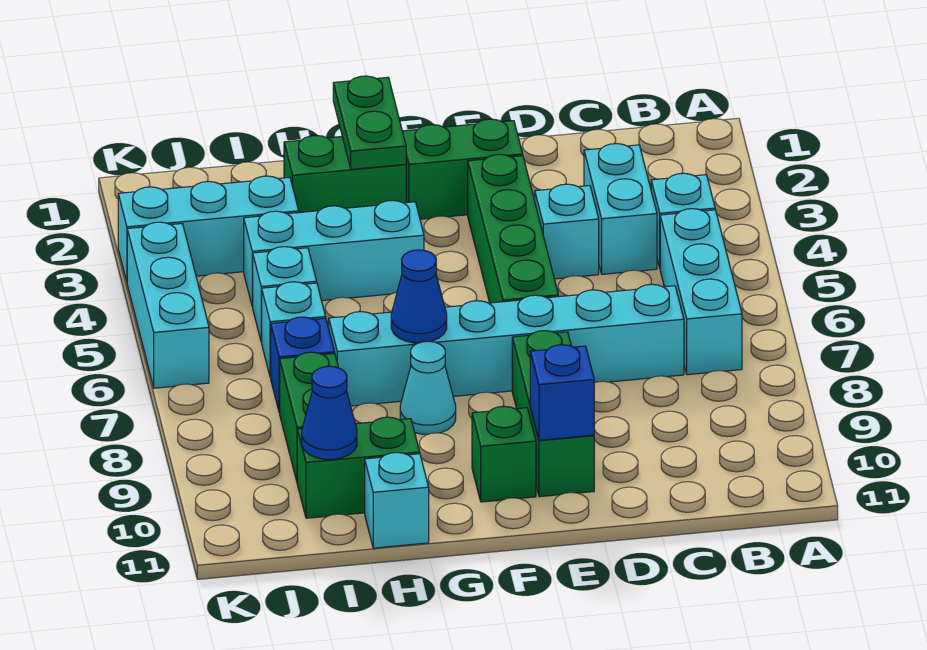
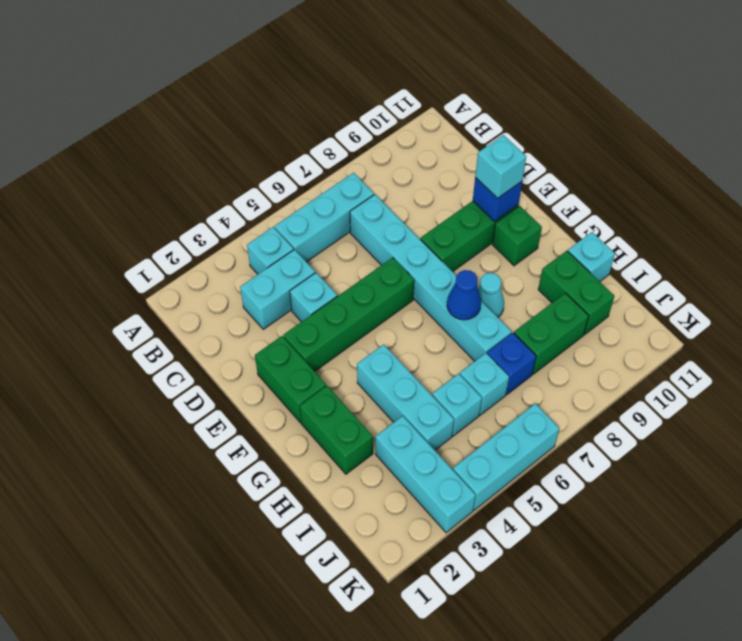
none -> cyan 1x1 brick [475,135,526,198]
green 1x2 plate [333,76,406,169] -> none
blue 1x1 cone [302,366,357,459] -> none

